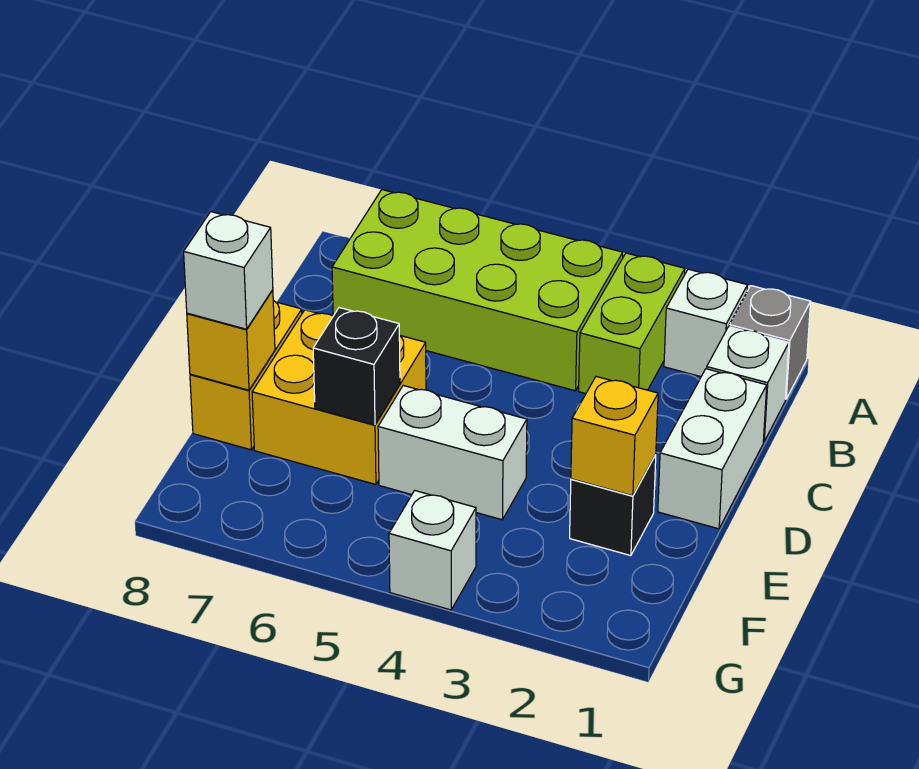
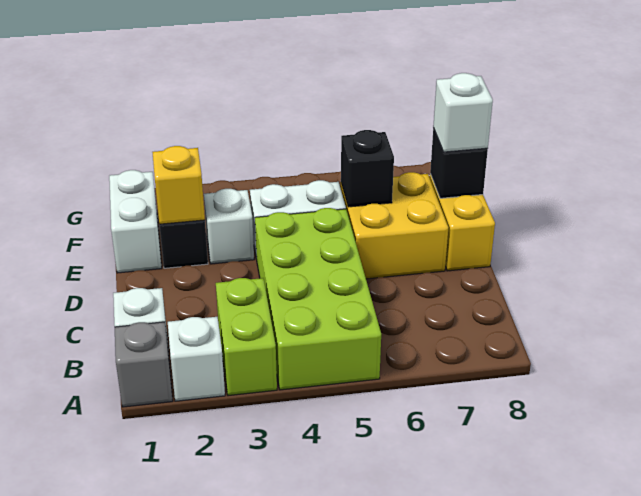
lime 2x4 brick [332,190,623,391] -> lime 2x4 brick turned to [255,208,381,390]
white 1x2 brick [658,369,767,529] -> white 1x2 brick moved to [109,170,162,273]
yellow 1x1 brick [187,290,275,390] -> black 1x1 brick [430,128,488,198]
white 1x1 brick [389,491,476,610] -> white 1x1 brick moved to [204,189,254,264]

